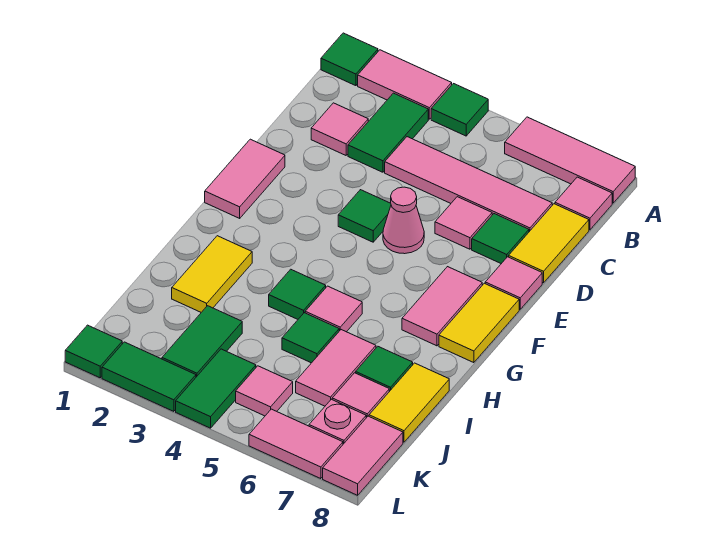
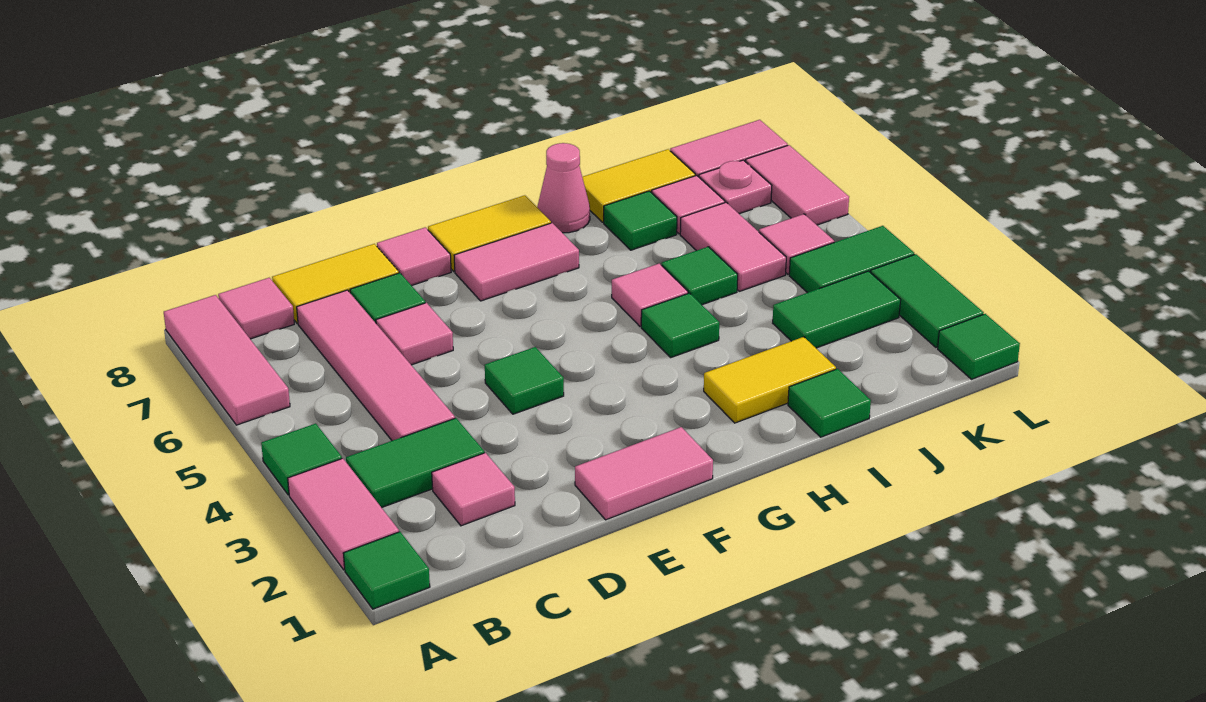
pink 1x1 cone [383,187,424,254] -> pink 1x1 cone moved to [537,143,590,233]
none -> green 1x1 tile [788,369,871,437]
pink 1x2 tile [296,330,376,406] -> pink 1x2 tile turned to [680,202,786,291]

